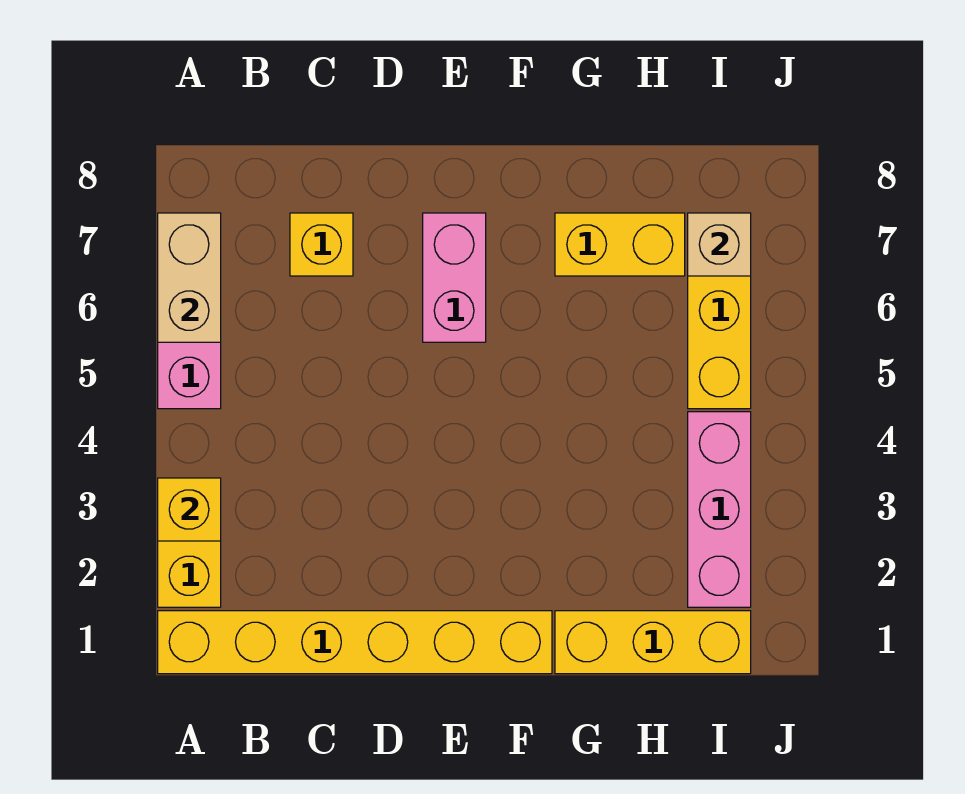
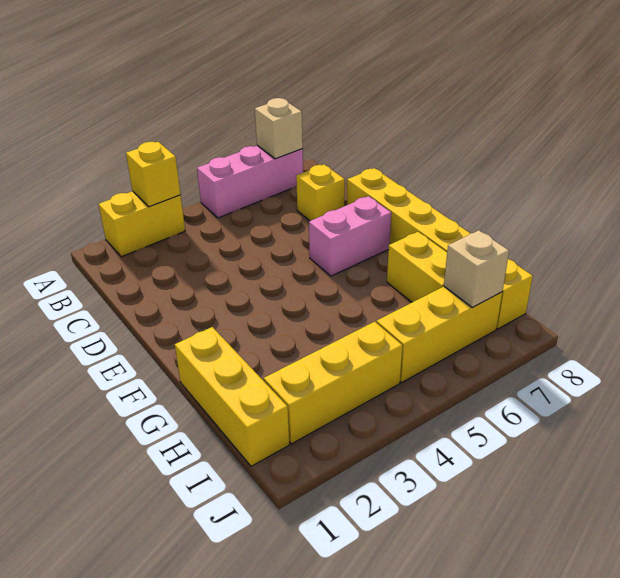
yellow 1x6 brick [158,611,552,674] -> yellow 1x6 brick moved to [347,168,533,329]
tan 1x2 brick [158,213,221,342] -> tan 1x1 brick [255,98,303,159]
pink 1x3 brick [688,412,751,607] -> yellow 1x3 brick [264,322,403,444]

